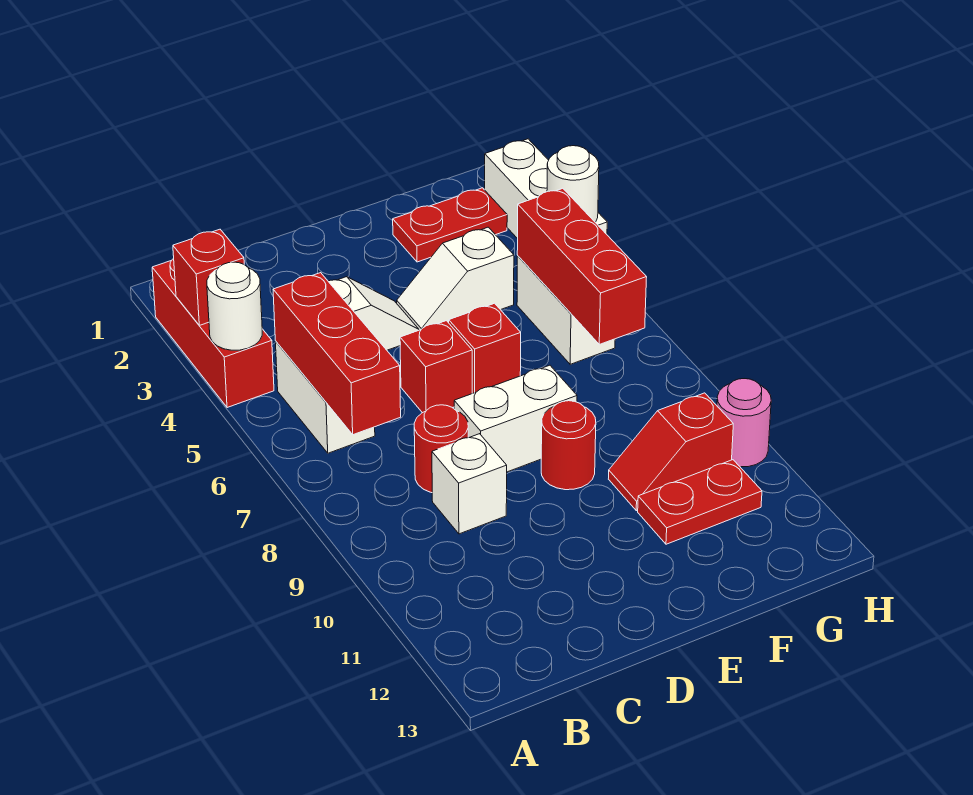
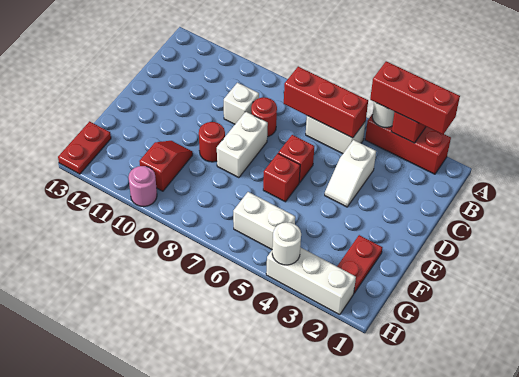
white 1x2 slope [397,227,514,330] -> none
red 1x2 plate [638,460,762,544] -> red 1x2 plate moved to [58,121,111,174]
red 1x3 brick [517,188,647,344] -> red 1x3 brick moved to [370,61,460,135]

